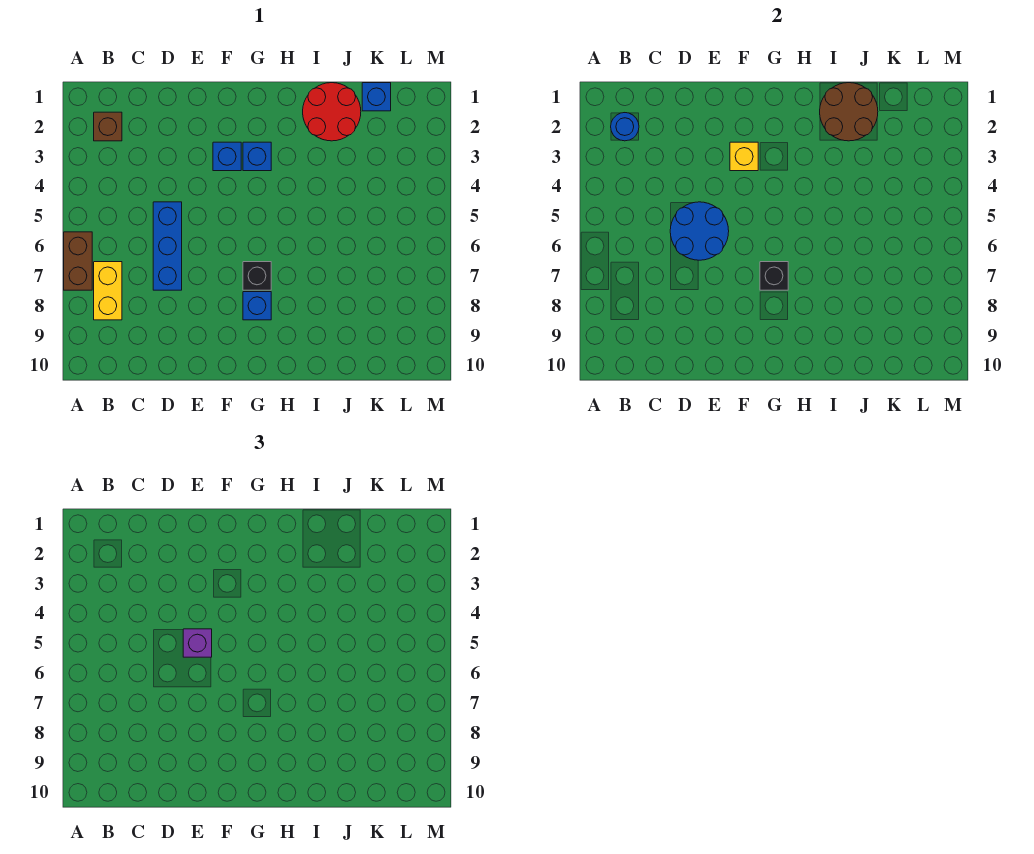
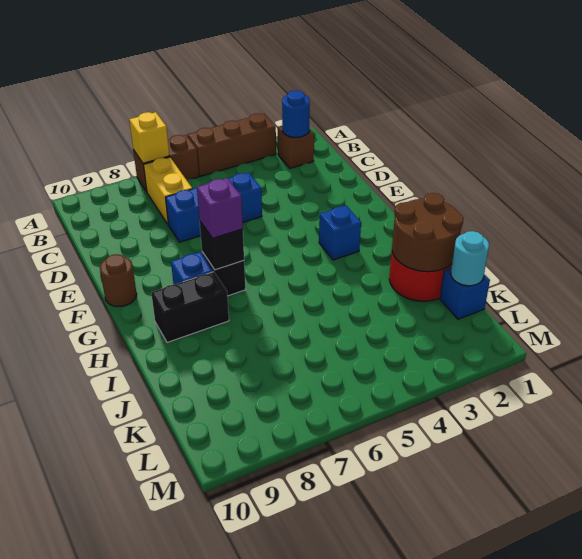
none -> brown 1x3 brick [188,113,276,176]
yellow 1x2 brick [94,262,122,320] -> yellow 1x2 brick turned to [144,157,192,224]
blue 2x2 round brick [670,202,729,260] -> none
purple 1x1 brick [183,629,212,657] -> purple 1x1 brick moved to [197,178,243,238]
blue 1x1 brick [213,142,241,171] -> none
yellow 1x1 brick [730,142,758,171] -> yellow 1x1 brick moved to [129,112,169,163]
none -> brown 1x1 round brick [100,254,137,306]
none -> black 1x2 brick [151,272,229,342]
none -> cyan 1x1 round brick [451,231,489,286]

